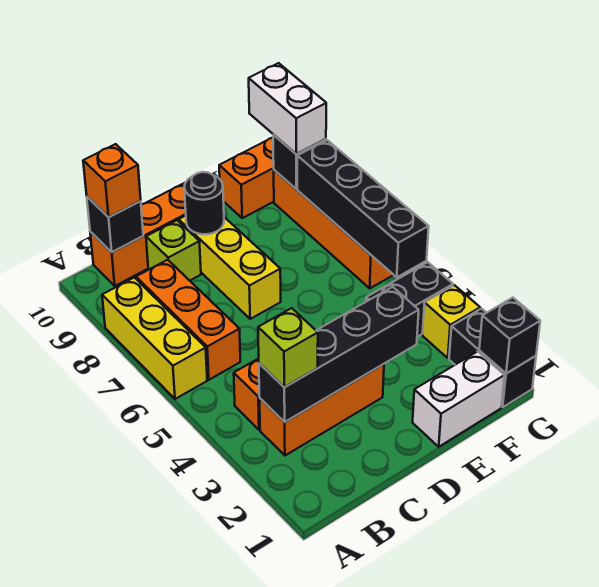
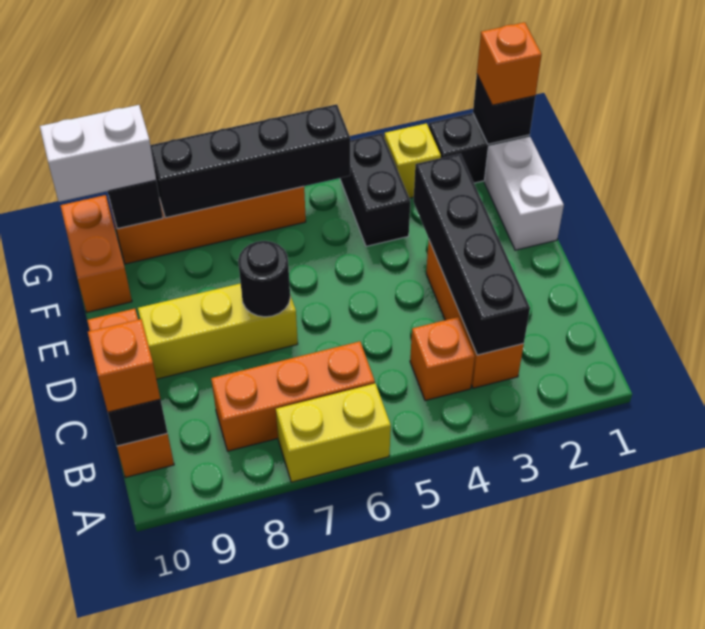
yellow 1x3 brick [102,278,207,399] -> yellow 1x2 brick [276,384,391,482]
lime 1x1 brick [258,308,318,387] -> none
lime 1x1 brick [146,220,201,281] -> none
black 1x1 round brick [184,172,224,234] -> black 1x1 round brick moved to [238,241,290,317]
none -> orange 1x1 brick [477,22,542,105]

